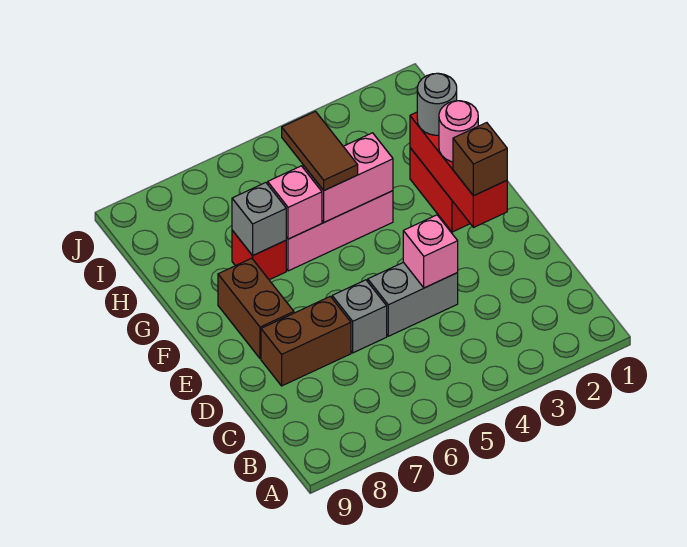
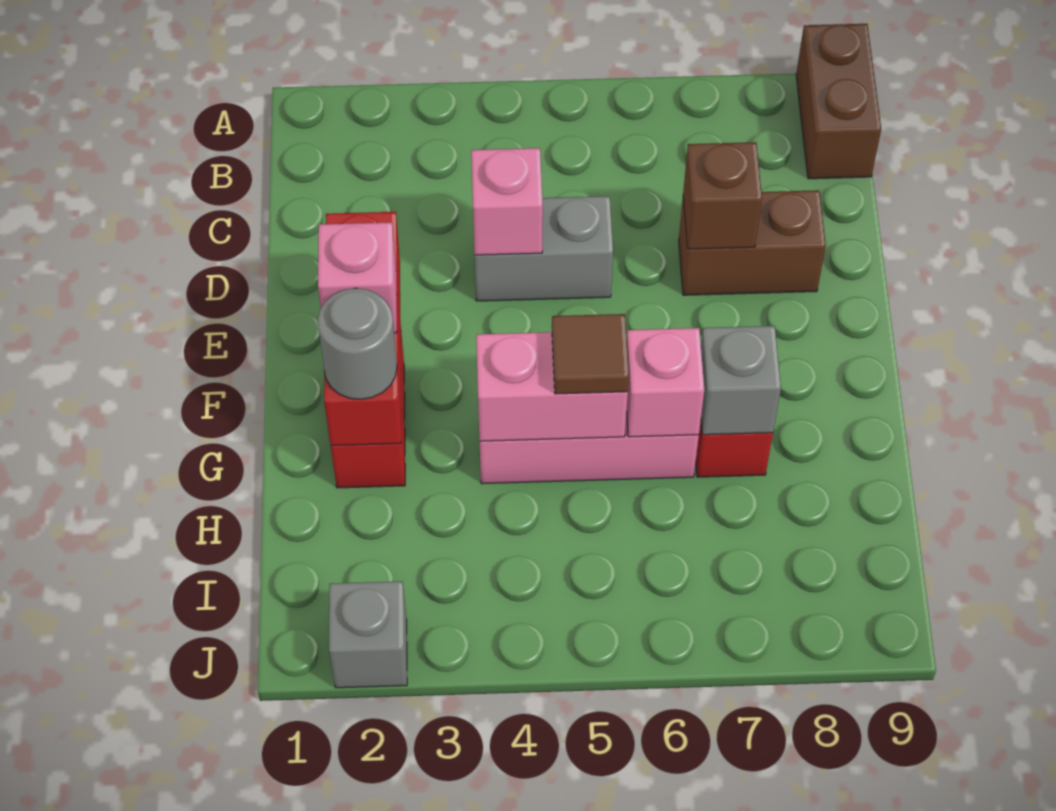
grey 1x1 brick [332,280,387,353] -> grey 1x1 brick moved to [329,581,407,688]
brown 1x1 brick [453,123,507,196] -> brown 1x1 brick moved to [683,142,762,249]
brown 1x2 brick [218,258,294,359] -> brown 1x2 brick moved to [796,24,881,179]
pink 1x1 round brick [439,101,478,162] -> pink 1x1 brick [318,222,397,333]
brown 1x2 tile [282,111,358,190] -> brown 1x1 tile [552,314,629,394]

